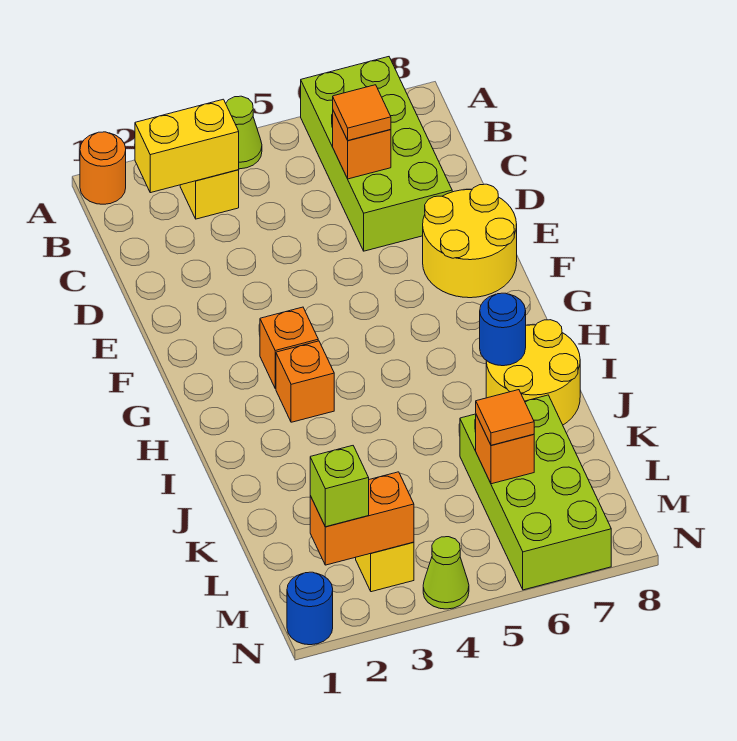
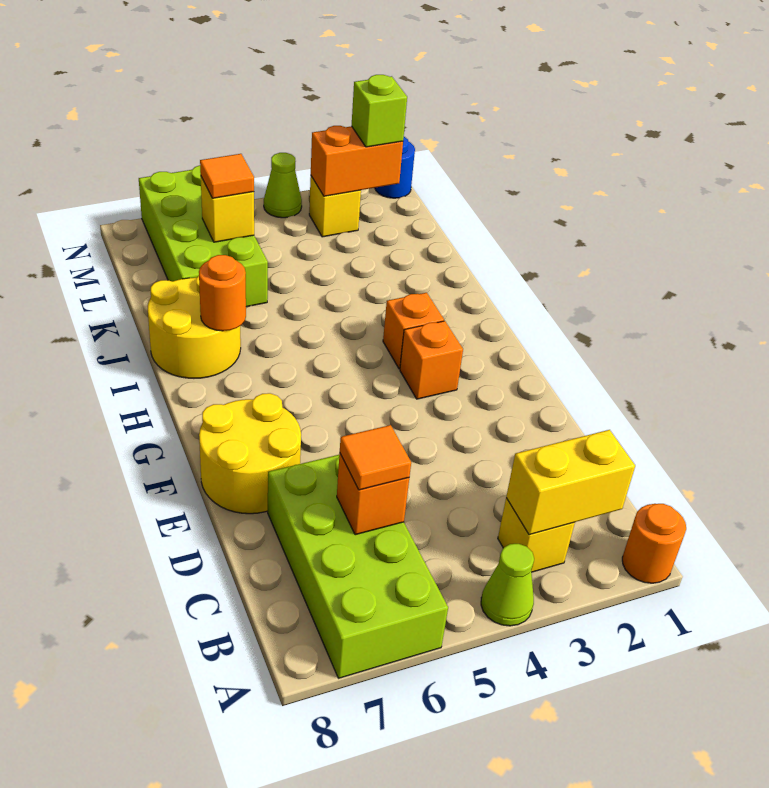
blue 1x1 round brick [480,293,526,366] -> orange 1x1 round brick [199,255,246,331]
orange 1x1 brick [476,415,534,484] -> yellow 1x1 brick [201,177,254,242]

